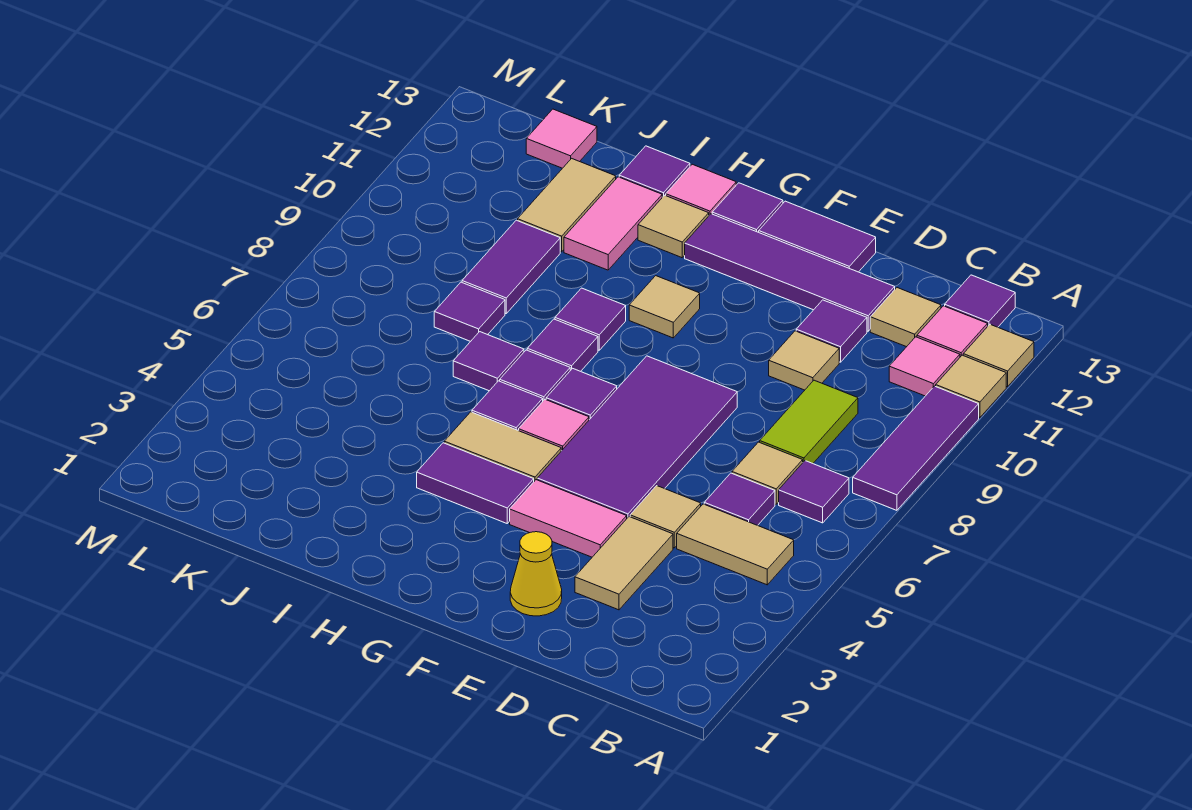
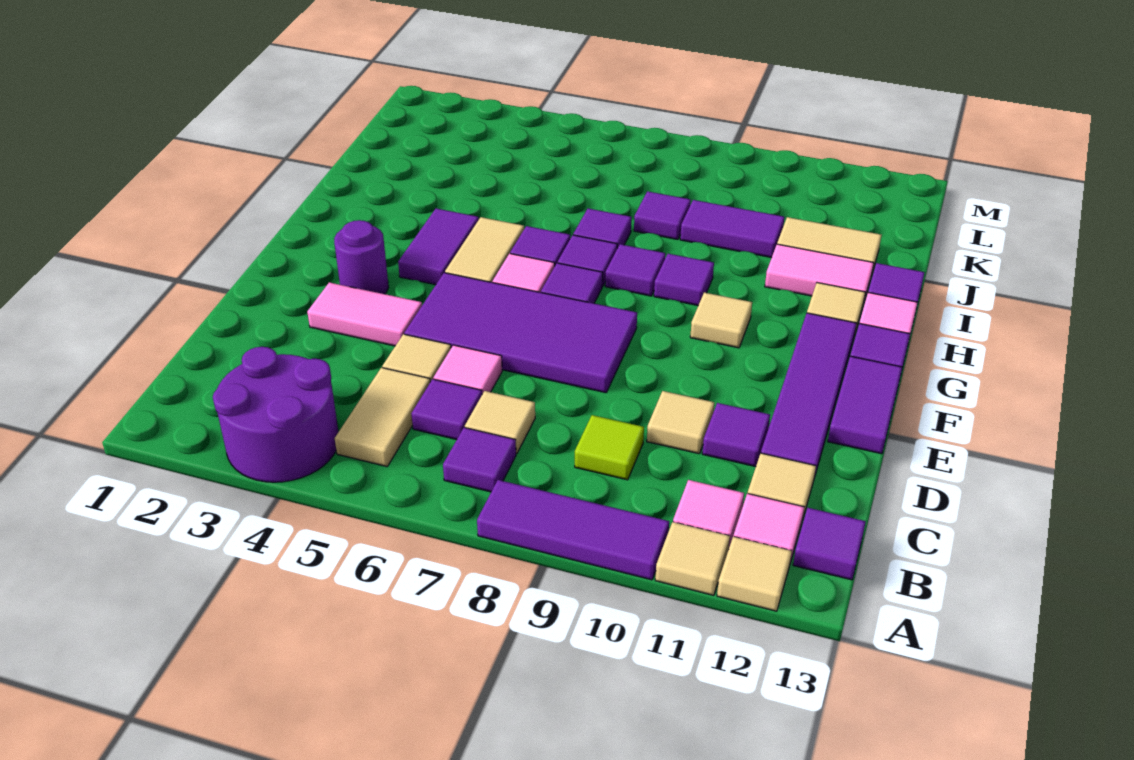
none -> purple 2x2 round brick [213,347,339,482]
lime 1x2 tile [760,380,858,463] -> lime 1x1 tile [575,415,644,480]
tan 1x2 tile [575,517,673,610] -> none
yellow 1x1 cone [510,532,562,616] -> none
pink 1x2 tile [510,480,627,557] -> pink 1x2 tile turned to [307,282,422,346]
none -> purple 1x1 round brick [334,220,389,294]
pink 1x1 tile [526,109,597,168] -> pink 1x1 tile moved to [433,345,502,394]

